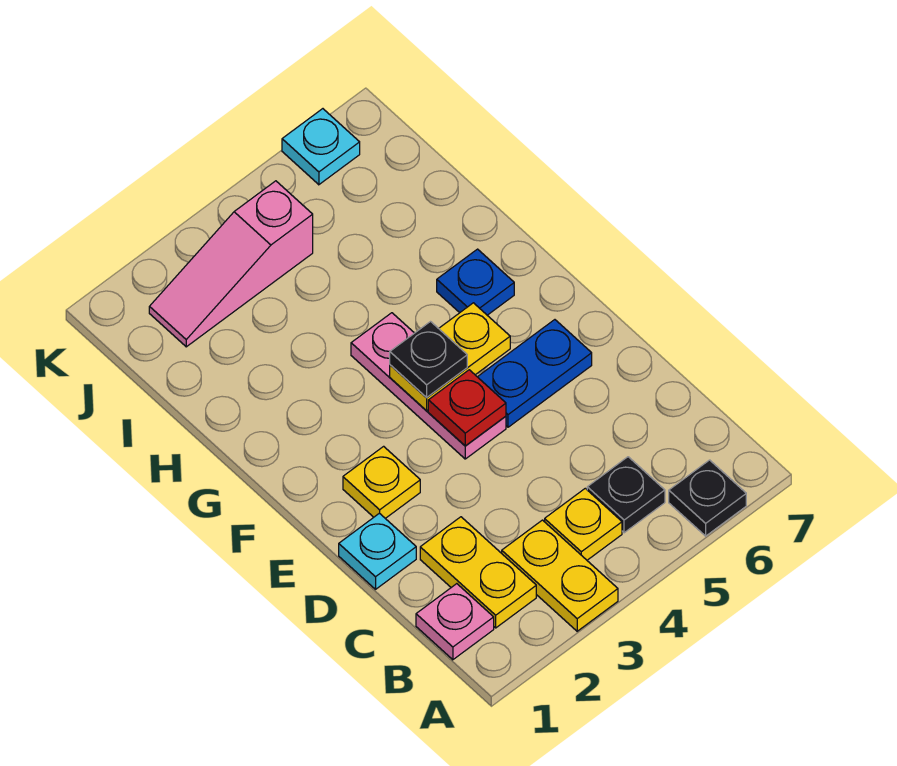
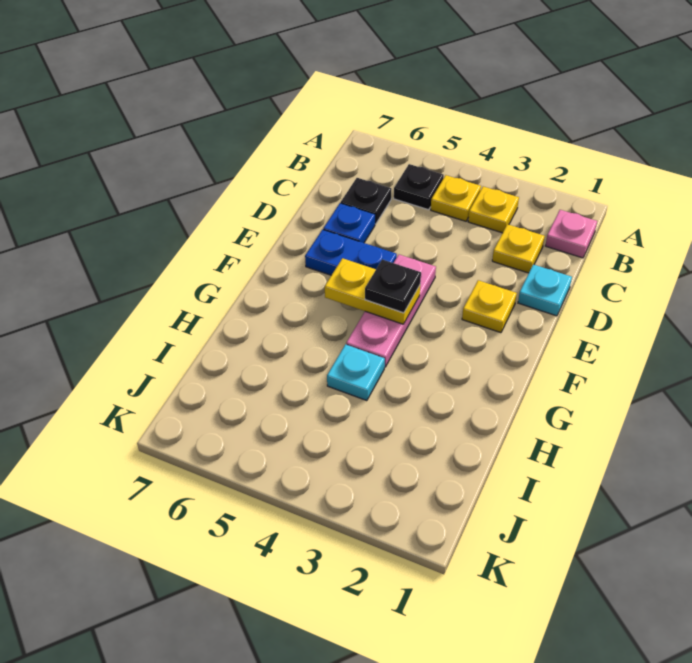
yellow 1x2 plate [502,520,618,631] -> yellow 1x1 plate [468,187,519,233]
black 1x1 plate [669,460,746,536] -> black 1x1 plate moved to [341,178,391,224]
yellow 1x2 plate [420,517,536,628] -> yellow 1x1 plate [492,224,545,273]
red 1x1 plate [428,370,506,446] -> none
blue 1x1 plate [437,249,514,315] -> blue 1x1 plate moved to [323,203,375,243]
pink 1x3 slope [149,181,313,347] -> none
cyan 1x1 plate [282,109,360,185] -> cyan 1x1 plate moved to [327,344,385,401]

